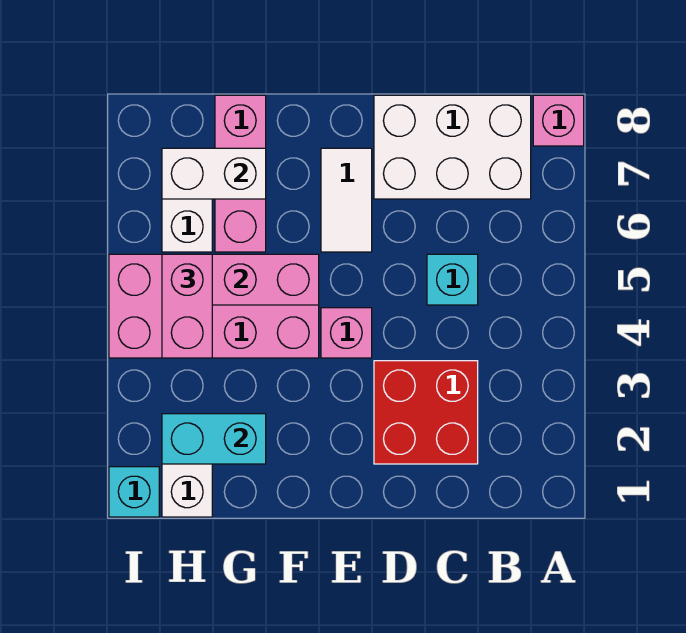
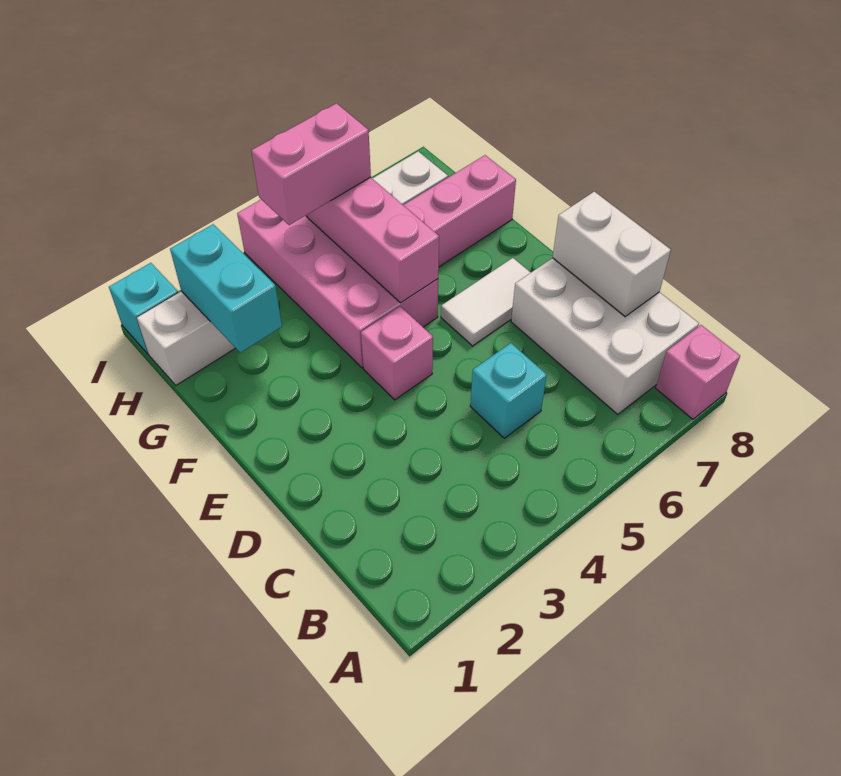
red 2x2 brick [374,361,478,464] -> none
white 1x2 brick [162,148,266,199] -> white 1x2 brick moved to [553,192,671,317]

